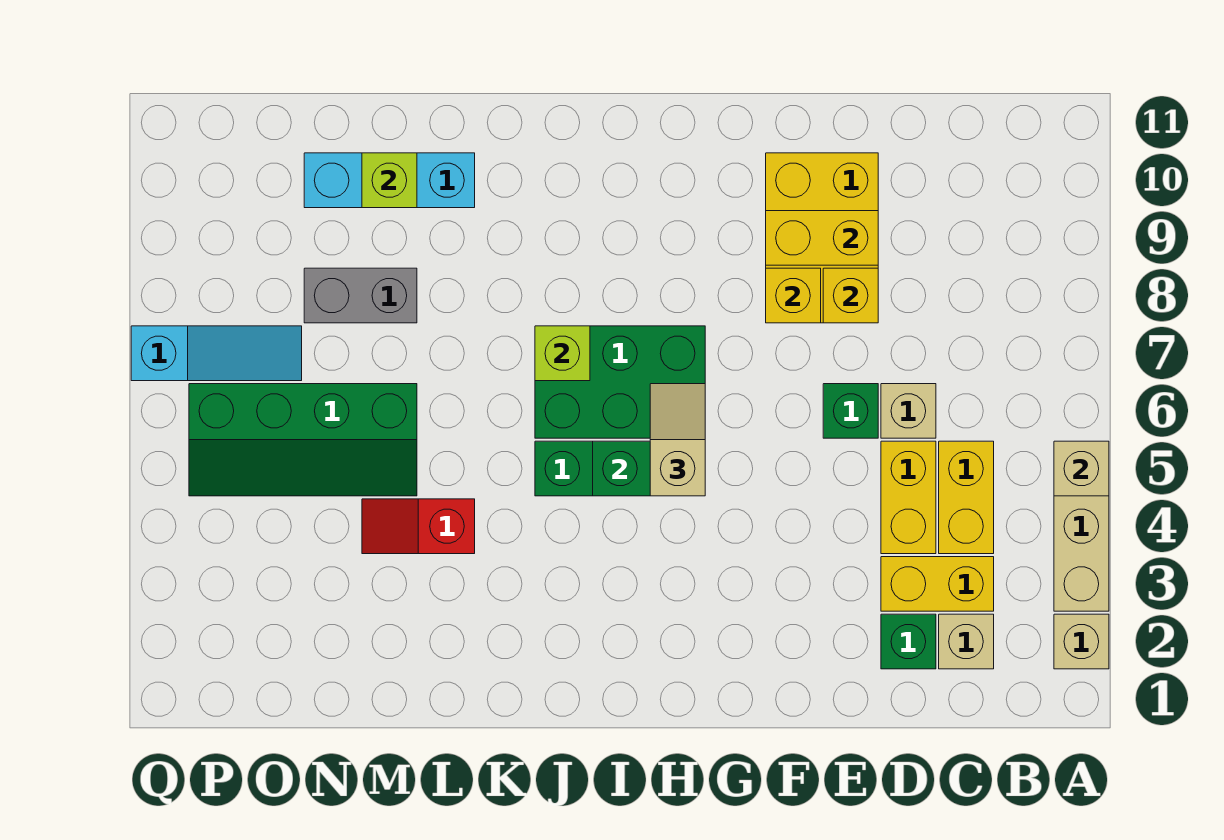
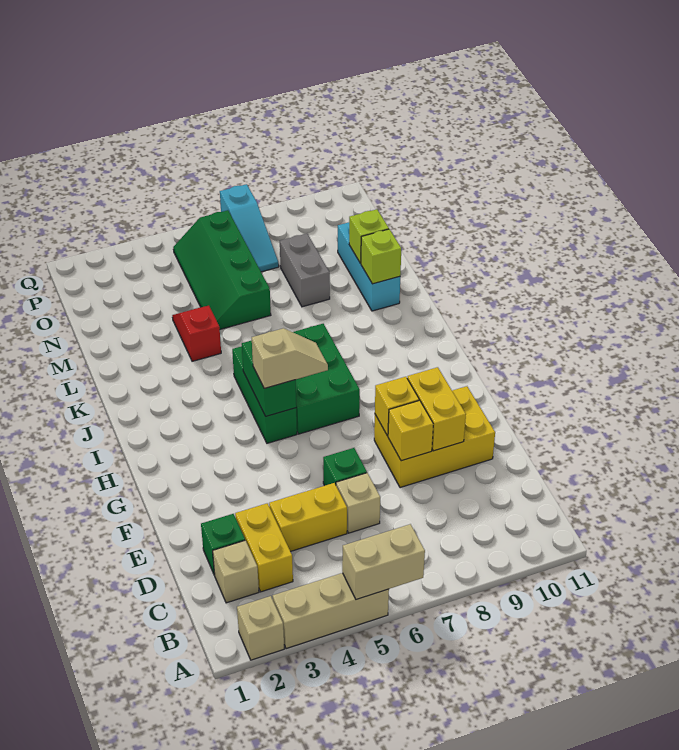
tan 1x1 brick [1054,441,1109,496] -> tan 1x2 brick [342,524,425,600]
yellow 1x2 brick [939,441,994,554] -> none
lime 1x1 brick [535,326,590,381] -> lime 1x1 brick moved to [361,229,401,284]

